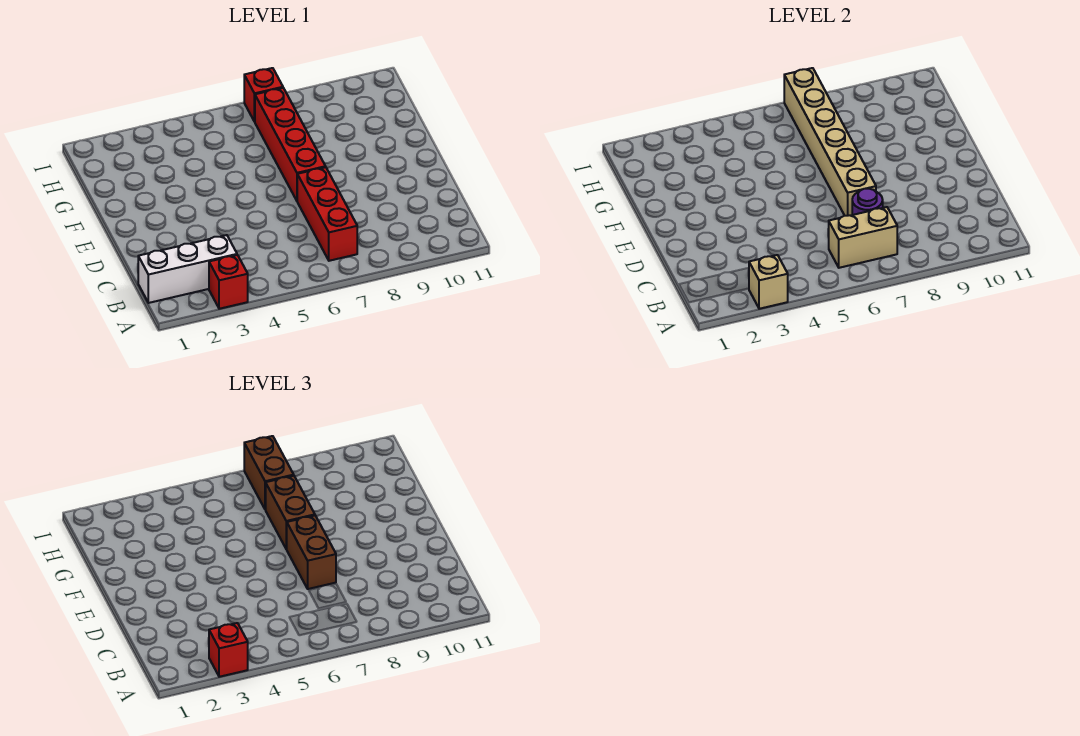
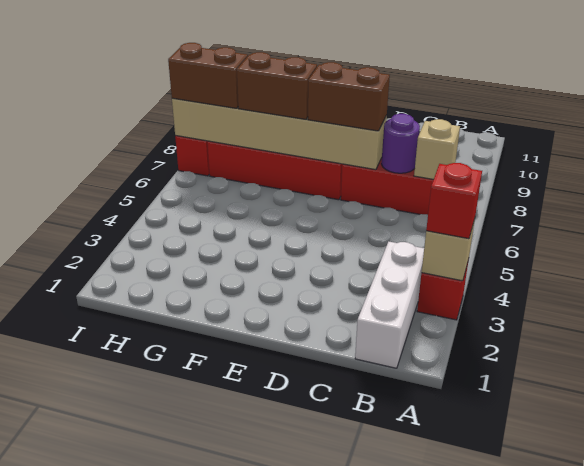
tan 1x2 brick [829,207,897,268] -> tan 1x1 brick [414,119,460,179]

